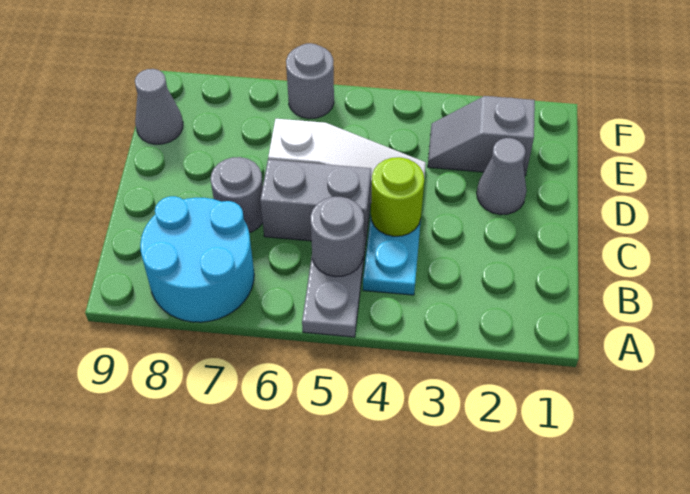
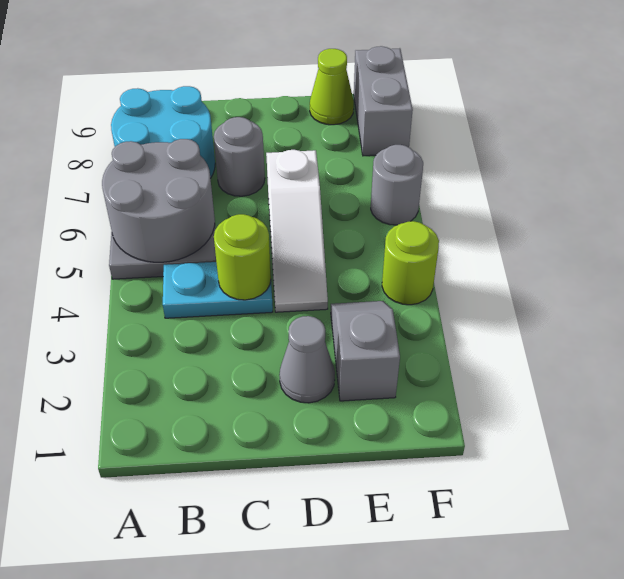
grey 1x1 round brick [310,197,364,277] -> grey 2x2 round brick [102,139,215,262]
grey 1x2 brick [260,159,371,245] -> grey 1x2 brick moved to [354,46,413,156]
grey 1x1 cone [135,69,183,144] -> lime 1x1 cone [310,49,354,125]
none -> lime 1x1 round brick [382,221,439,305]

